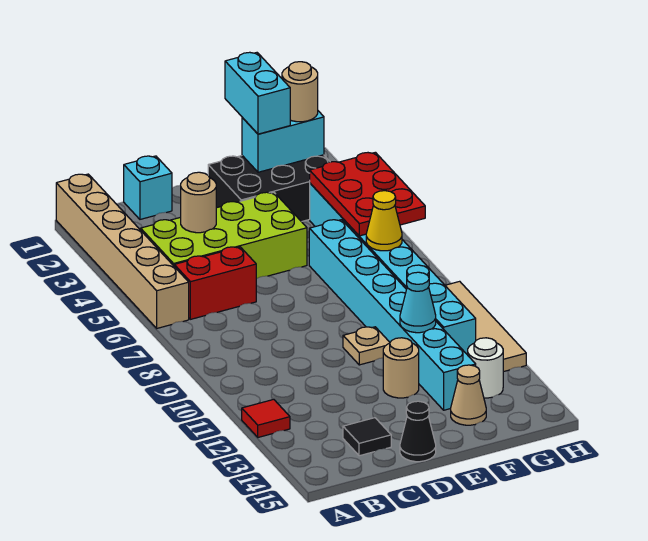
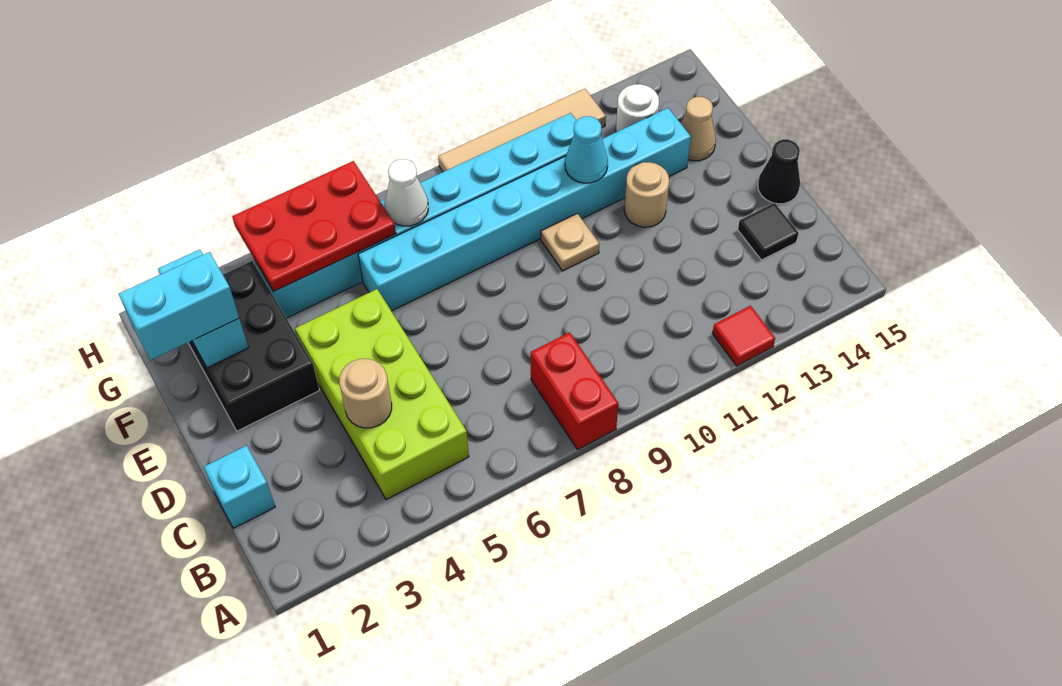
tan 1x6 brick [56,174,189,328] -> none
red 1x2 brick [174,247,256,319] -> red 1x2 brick moved to [531,332,618,450]
tan 1x1 round brick [282,62,318,122] -> none
yellow 1x1 cone [366,191,402,251] -> white 1x1 cone [385,159,428,226]

